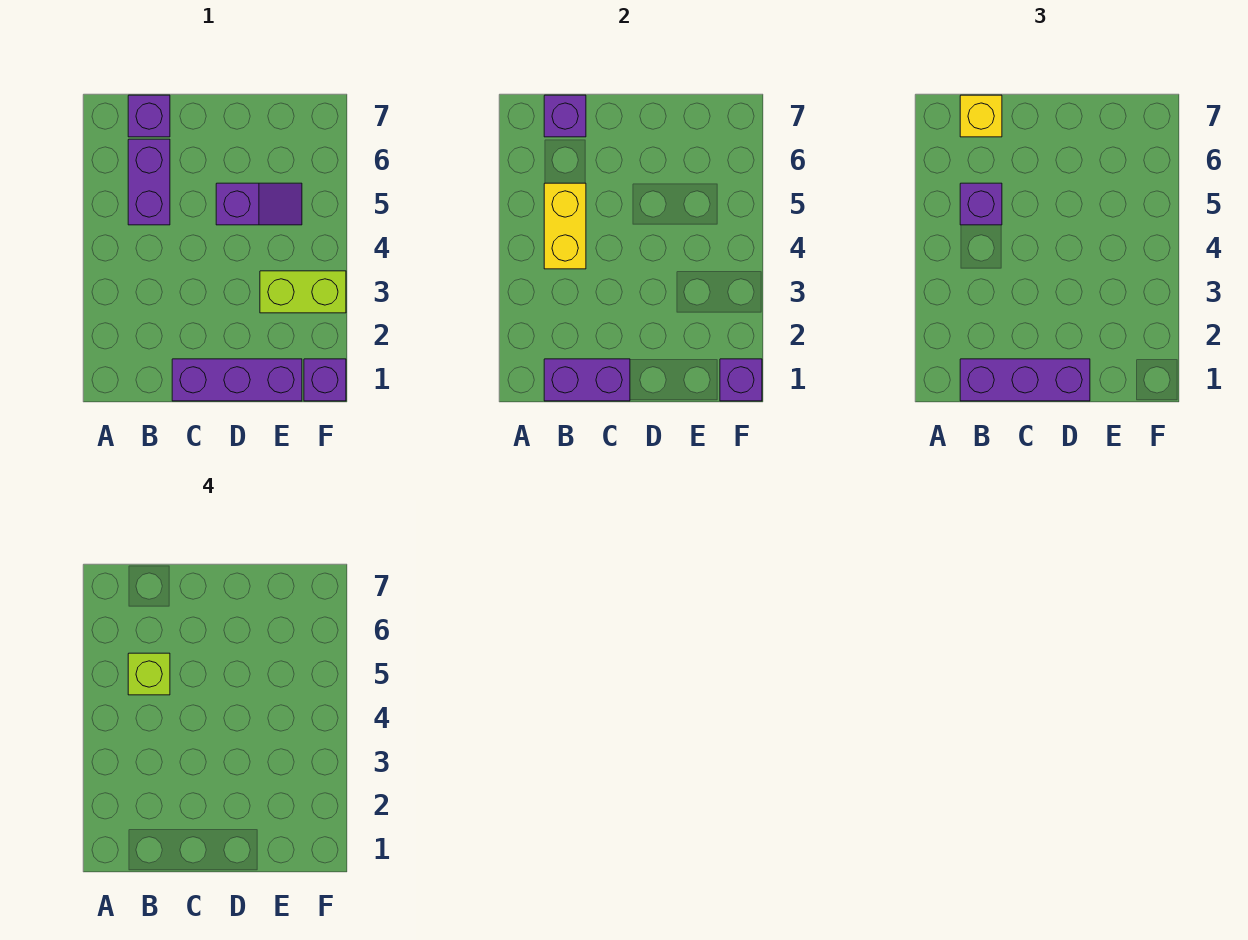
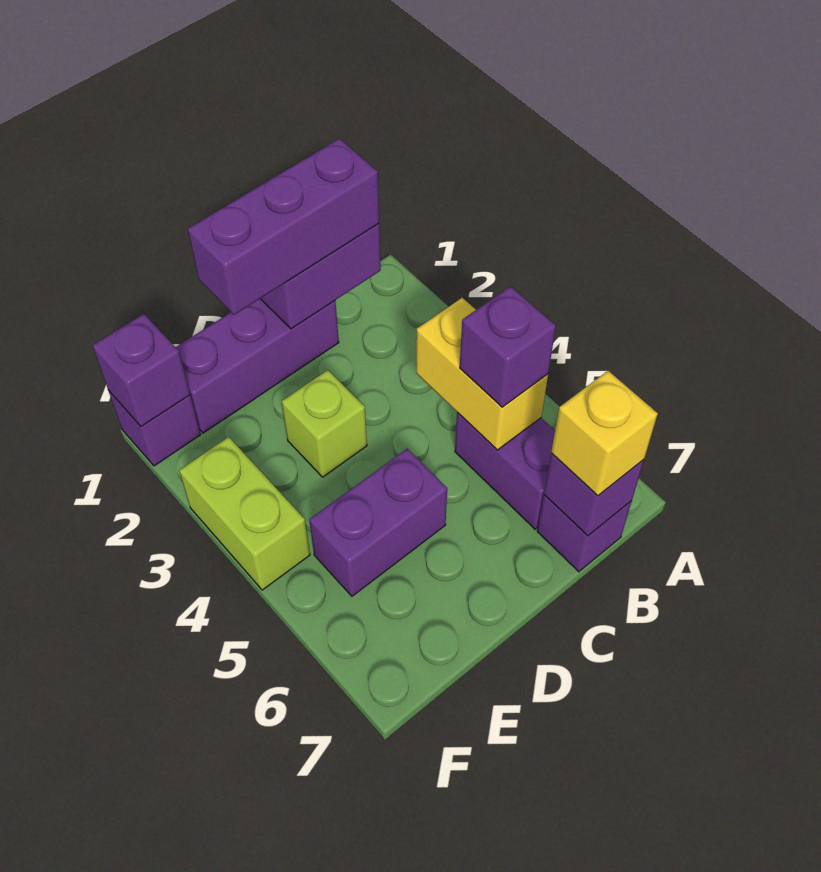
lime 1x1 brick [128,653,170,695] -> lime 1x1 brick moved to [282,370,367,477]
purple 1x2 slope [216,183,302,225] -> purple 1x2 brick [309,449,447,596]
lime 1x2 brick [260,271,346,313] -> lime 1x2 brick turned to [179,437,310,590]

